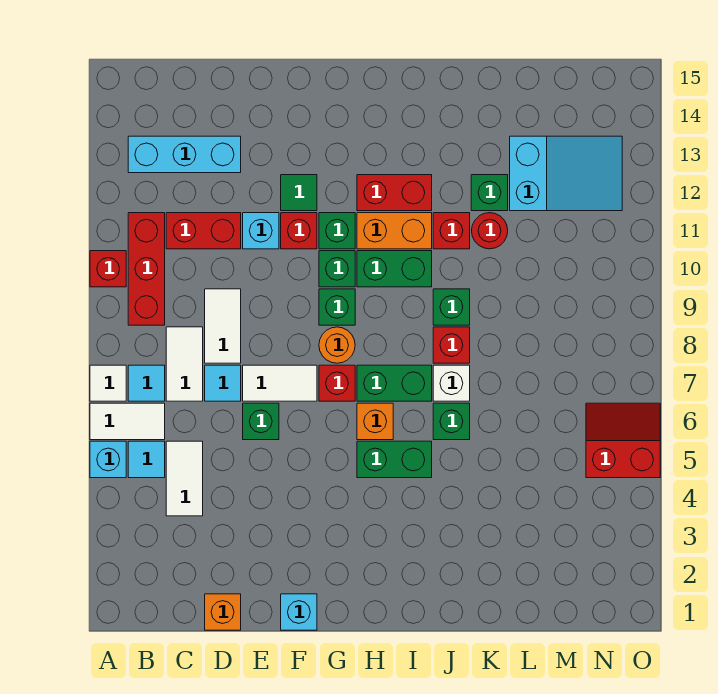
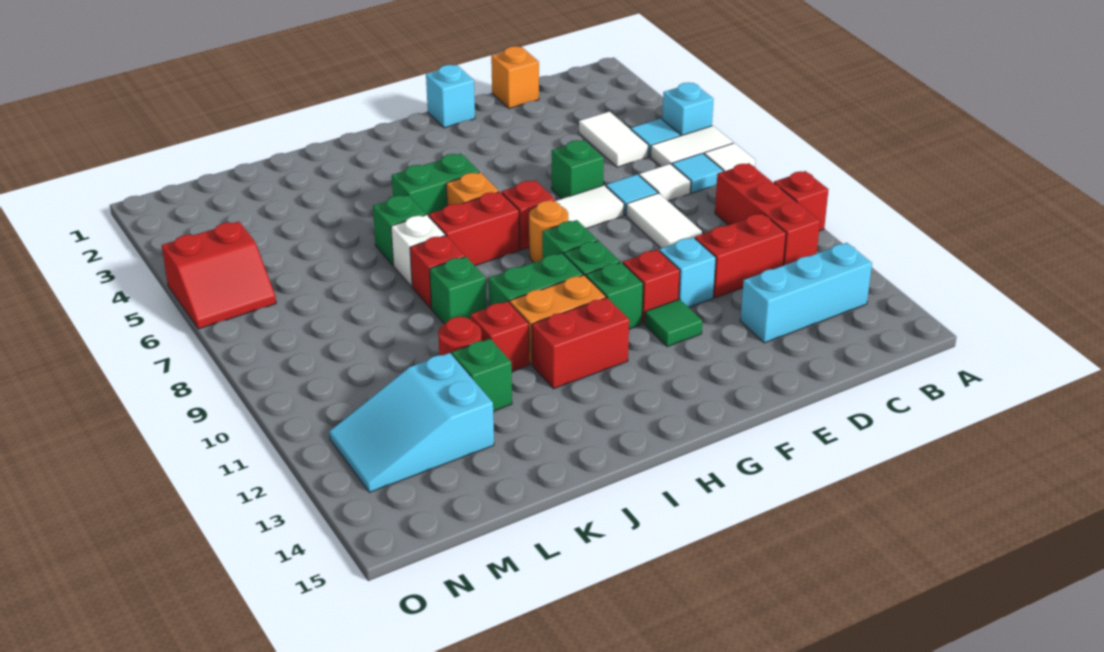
white 1x2 tile [166,327,203,401] -> white 1x1 tile [639,164,691,201]
green 1x2 brick [357,365,432,401] -> red 1x2 brick [429,192,519,266]

